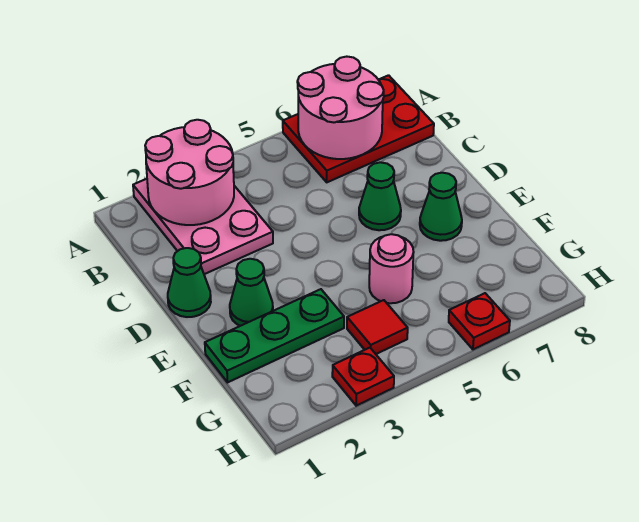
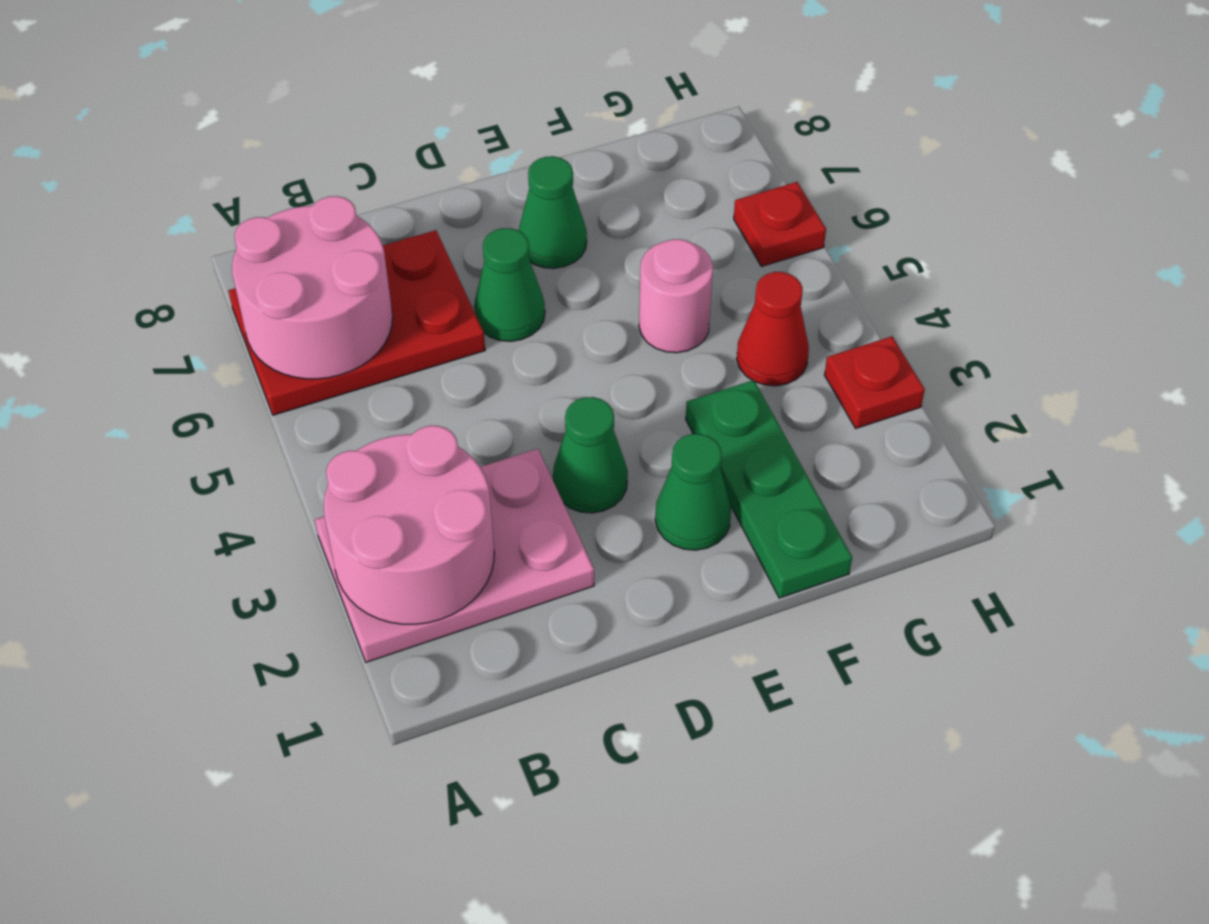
red 2x3 plate [283,75,434,182] -> red 2x3 plate turned to [228,230,485,415]
green 1x1 cone [168,248,211,317] -> green 1x1 cone moved to [553,397,628,513]
red 1x1 tile [347,300,408,354] -> red 1x1 cone [737,272,809,386]

